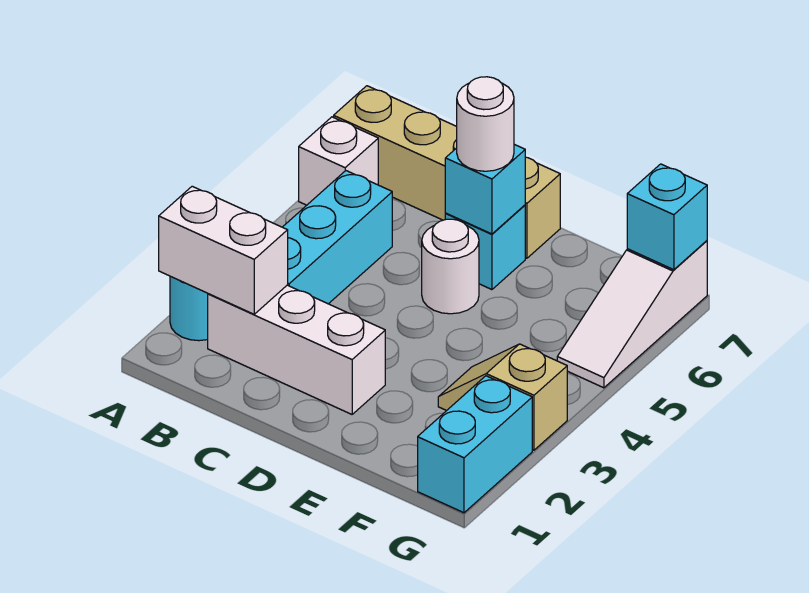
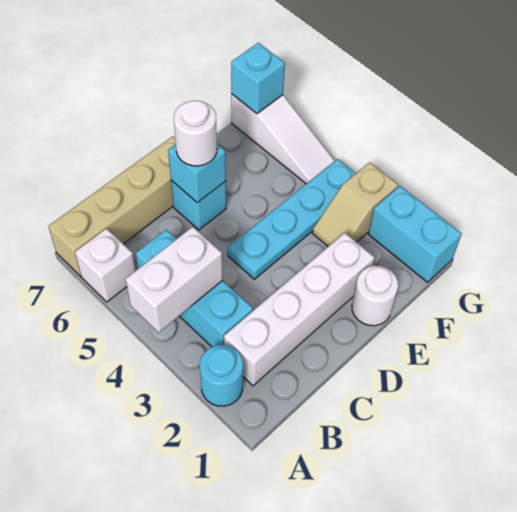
white 1x2 brick [159,186,288,314] -> white 1x2 brick moved to [126,227,223,332]
white 1x3 brick [208,285,385,414] -> white 1x4 brick [224,233,374,386]
none -> cyan 1x4 plate [227,159,356,279]
white 1x1 round brick [422,219,479,314] -> white 1x1 round brick moved to [352,266,398,326]

